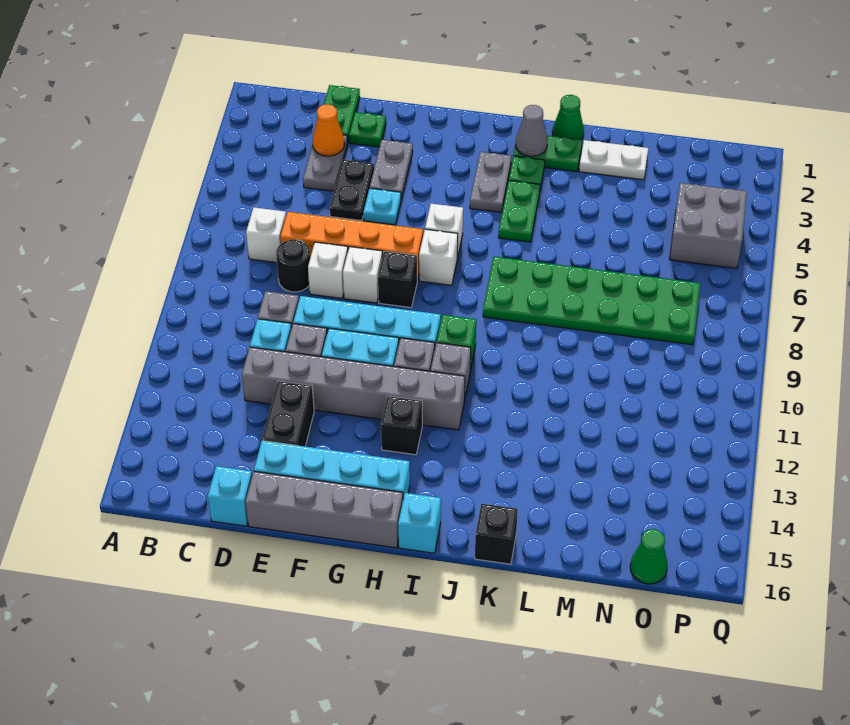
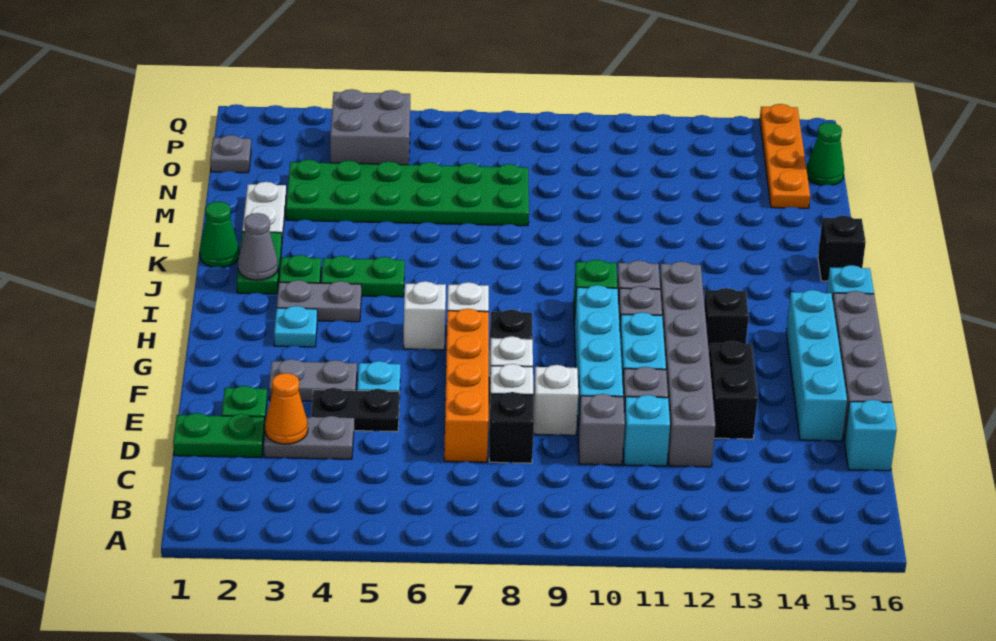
white 1x1 brick [246,207,286,263] -> white 1x1 brick moved to [534,365,578,435]
black 1x1 round brick [276,240,310,292] -> black 1x1 brick [489,392,534,463]
black 1x2 brick [262,381,314,446] -> black 1x2 brick turned to [709,341,758,439]
none -> cyan 1x1 plate [274,306,317,347]
green 2x6 plate [483,257,701,345] -> green 2x6 plate turned to [286,160,529,226]
none -> orange 1x4 plate [760,104,810,209]
none -> grey 1x1 plate [210,135,251,173]

